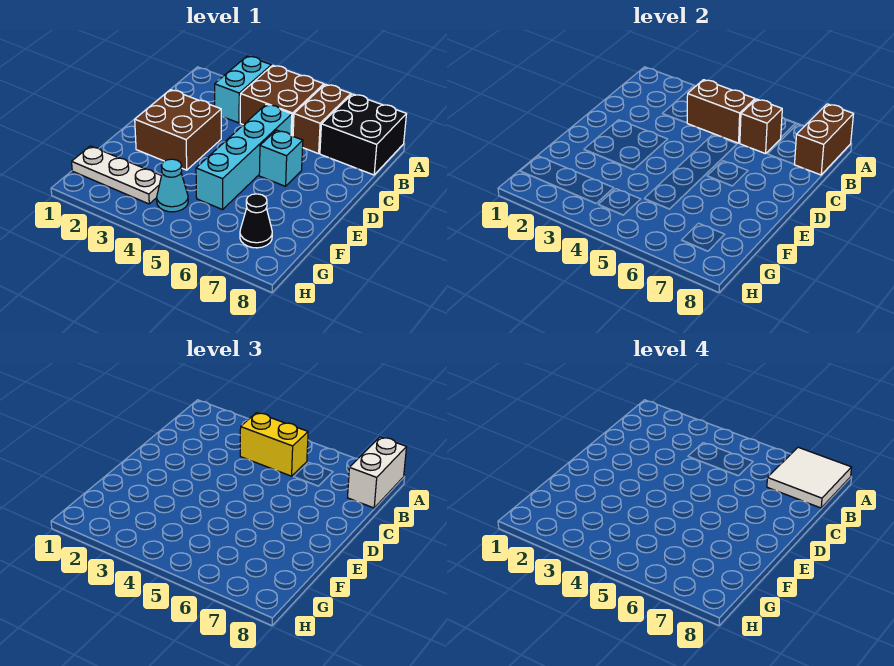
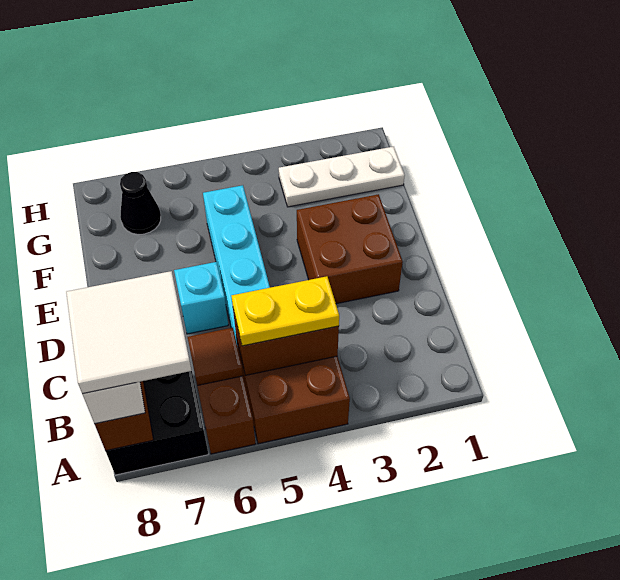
cyan 1x2 brick [215,56,271,123] -> none
yellow 1x2 brick [240,413,308,476] -> yellow 1x2 plate [232,276,339,346]
brown 1x1 brick [740,99,782,154] -> brown 1x1 tile [188,328,243,386]
cyan 1x1 cone [157,159,188,212] -> none

